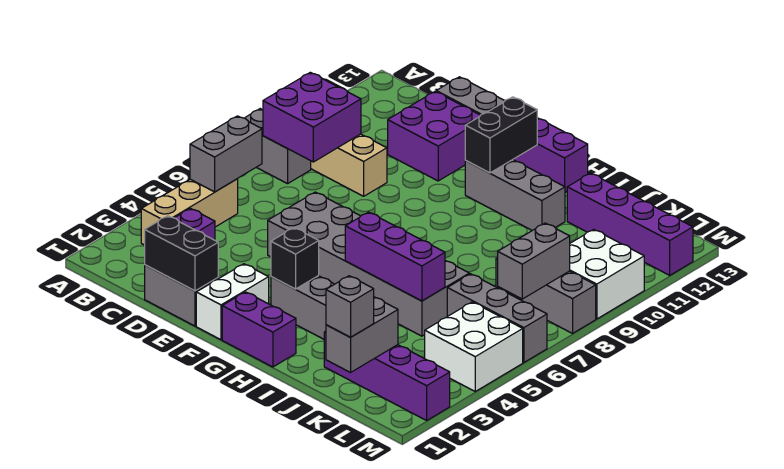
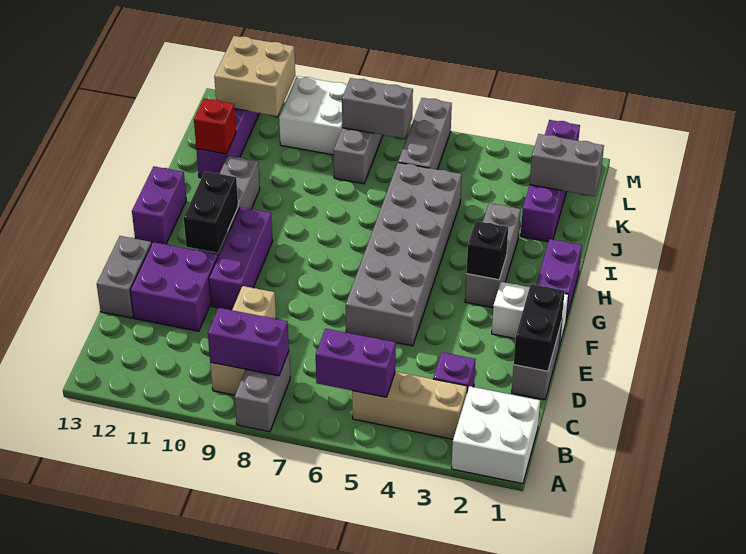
grey 1x2 brick [190,116,262,192] -> purple 1x2 brick [316,329,396,397]
purple 2x2 brick [263,72,361,162] -> purple 1x2 brick [208,308,289,376]
black 1x2 brick [465,97,537,173] -> black 1x2 brick turned to [184,171,238,253]
purple 1x3 brick [345,212,445,301] -> purple 1x3 brick moved to [209,207,273,310]
none -> red 1x1 brick [194,99,236,154]
grey 1x1 brick [326,276,374,337] -> none
white 2x2 brick [425,302,523,391] -> white 2x2 brick moved to [451,386,540,484]
none -> tan 2x2 brick [214,36,295,116]

